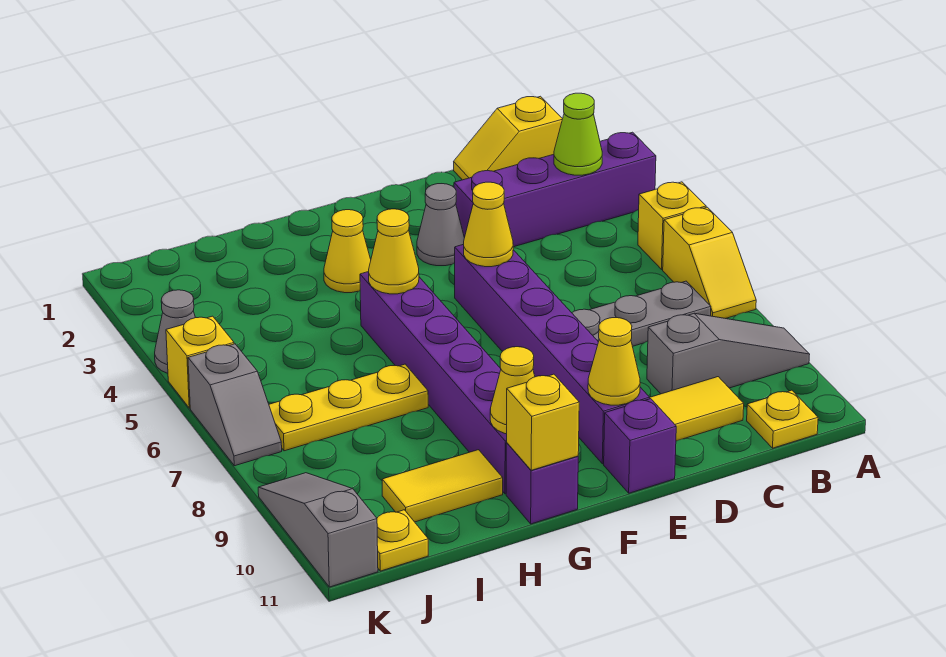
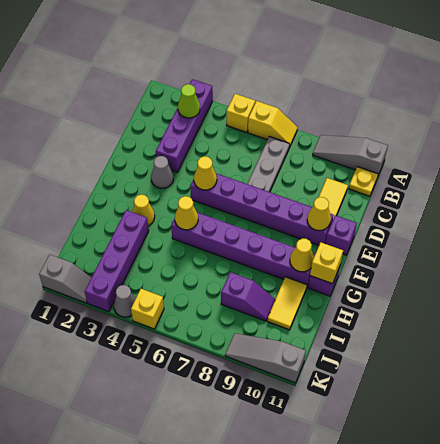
grey 1x3 slope [647,313,810,394] -> grey 1x3 slope turned to [313,135,388,175]
yellow 1x2 slope [454,96,562,180] -> none
none -> purple 1x4 brick [85,210,149,312]
yellow 1x3 plate [269,364,428,451] -> none
none -> purple 1x2 slope [221,272,275,321]
yellow 1x1 plate [377,510,428,571] -> none
grey 1x2 slope [188,344,282,466] -> grey 1x2 slope moved to [39,255,91,303]

